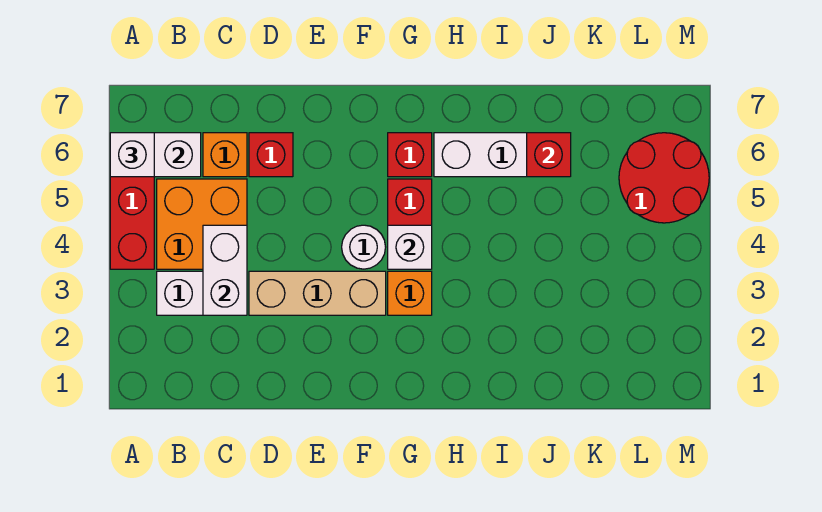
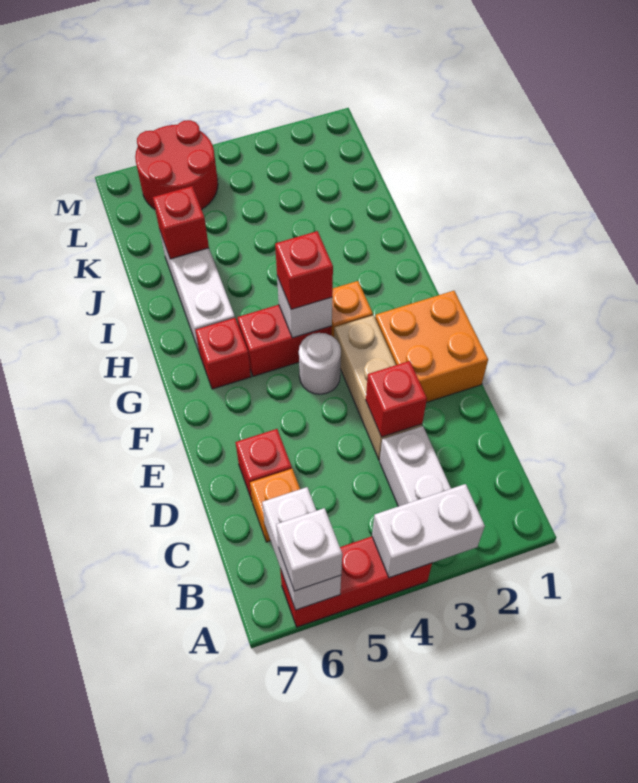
orange 2x2 brick [157,179,247,269] -> orange 2x2 brick moved to [375,291,488,402]
white 1x2 brick [203,225,247,315] -> white 1x2 brick moved to [372,484,485,578]
none -> red 1x1 brick [366,361,427,437]
none -> red 1x1 brick [275,231,333,309]

